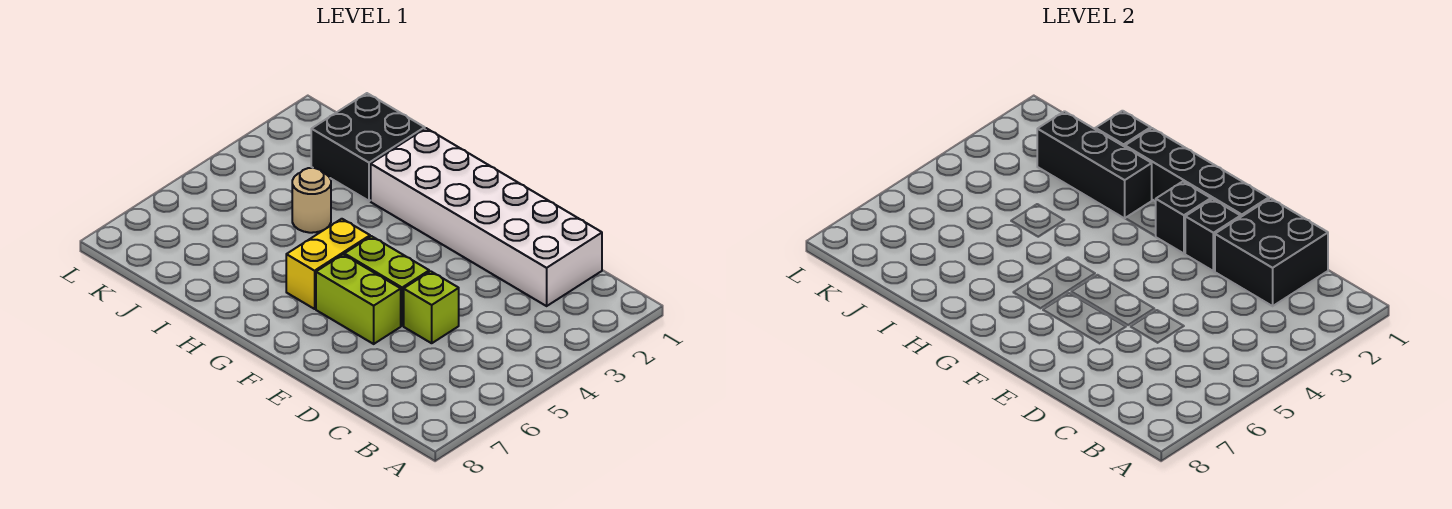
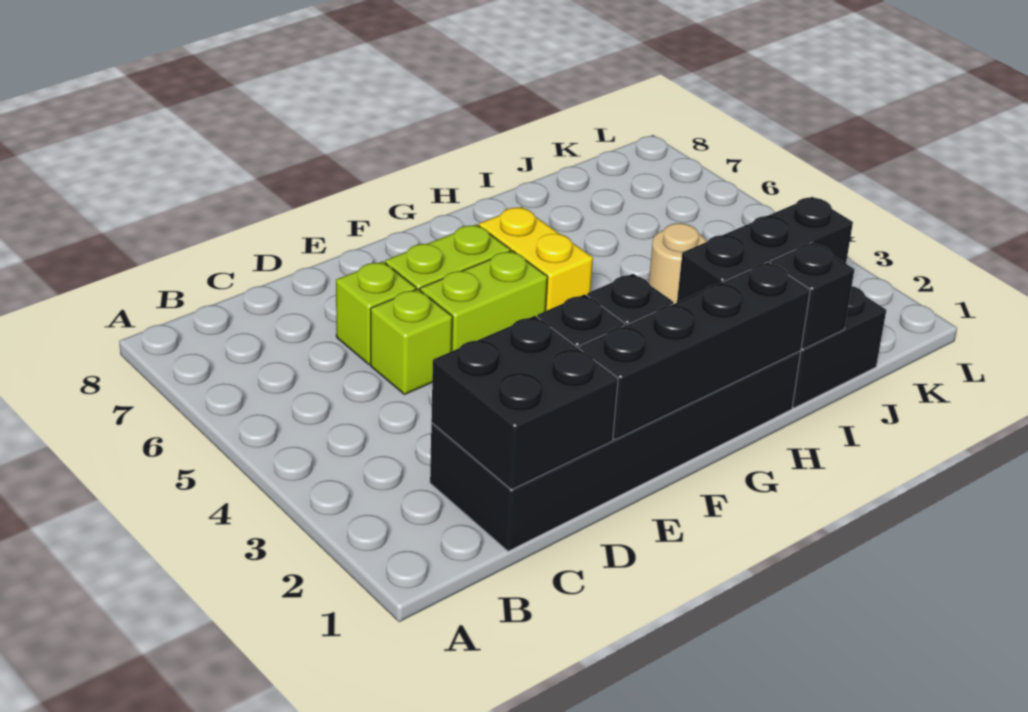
white 2x6 brick [371,128,602,306] -> black 2x6 brick [430,351,801,551]
none -> lime 1x1 brick [336,261,416,365]

